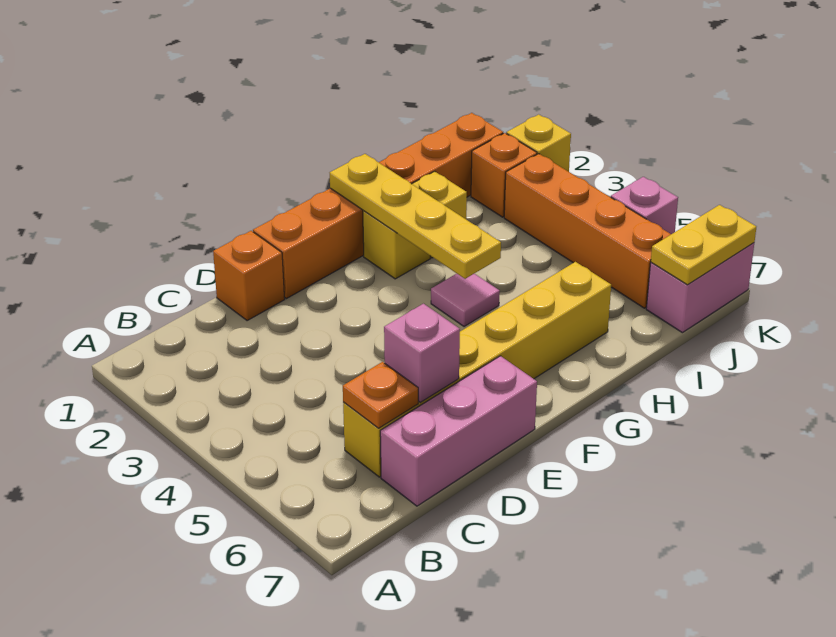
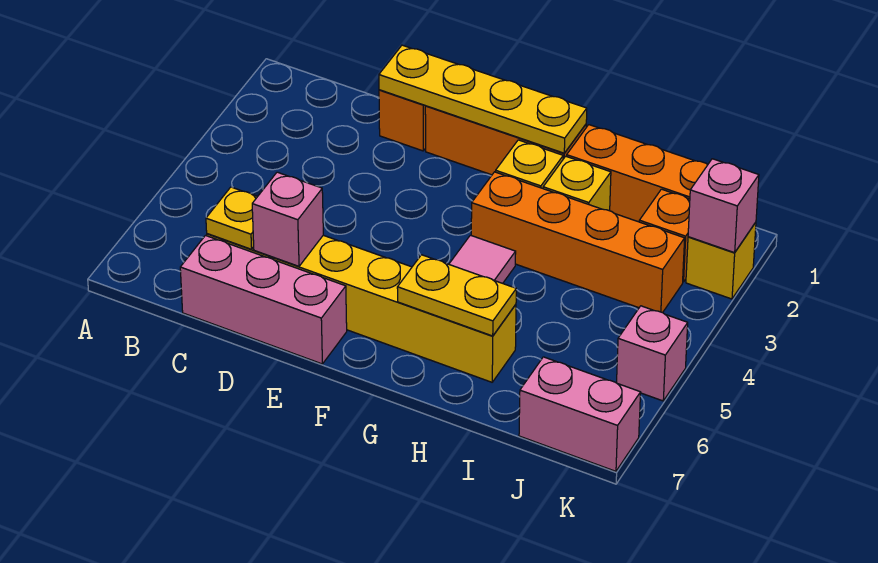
orange 1x1 plate [343,362,418,428] -> yellow 1x1 plate [206,187,258,249]
yellow 1x4 plate [330,154,501,279] -> yellow 1x4 plate turned to [379,45,587,153]
orange 1x4 brick [504,154,671,308] -> orange 1x4 brick turned to [471,172,685,313]
yellow 1x2 plate [651,205,756,285] -> yellow 1x2 plate moved to [397,255,516,336]
none -> pink 1x1 brick [688,159,759,253]

